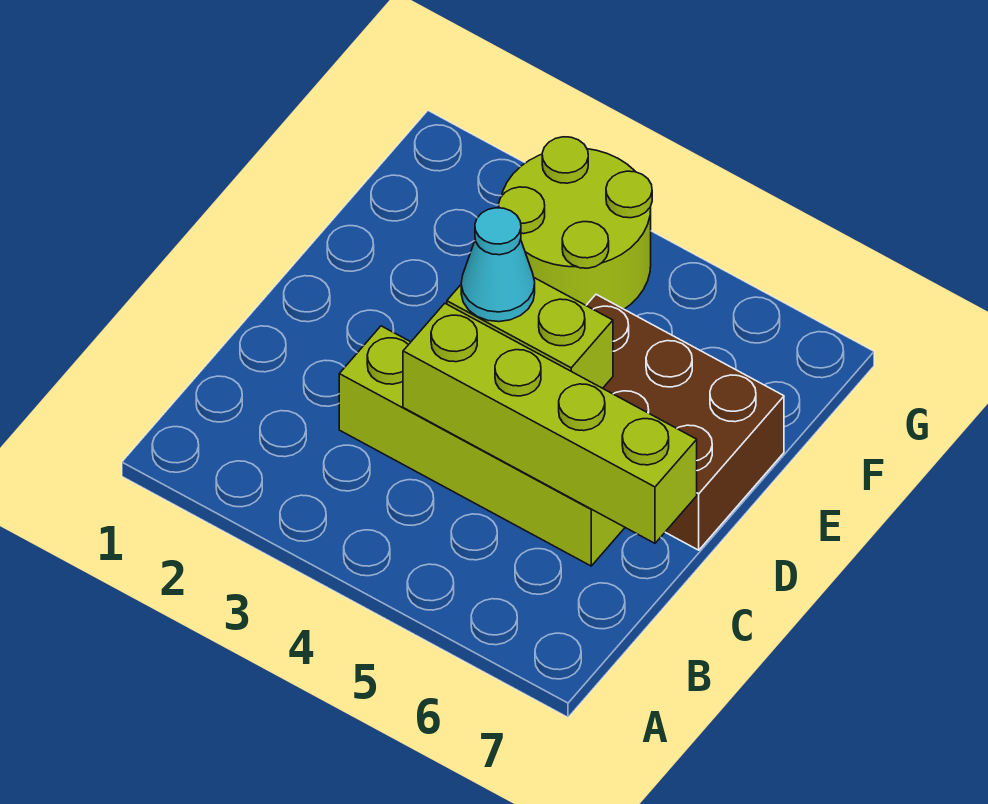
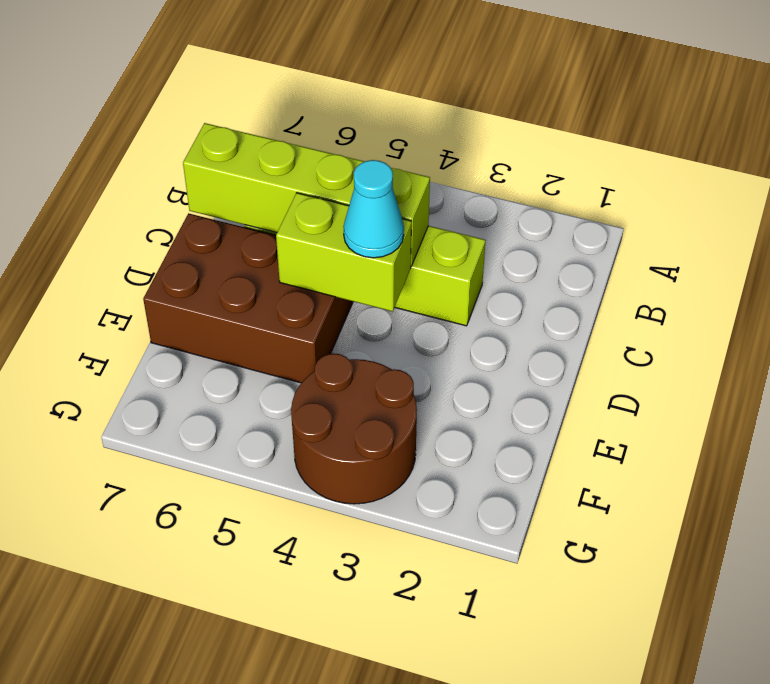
lime 2x2 round brick [499,137,652,309] -> brown 2x2 round brick [291,354,417,504]

